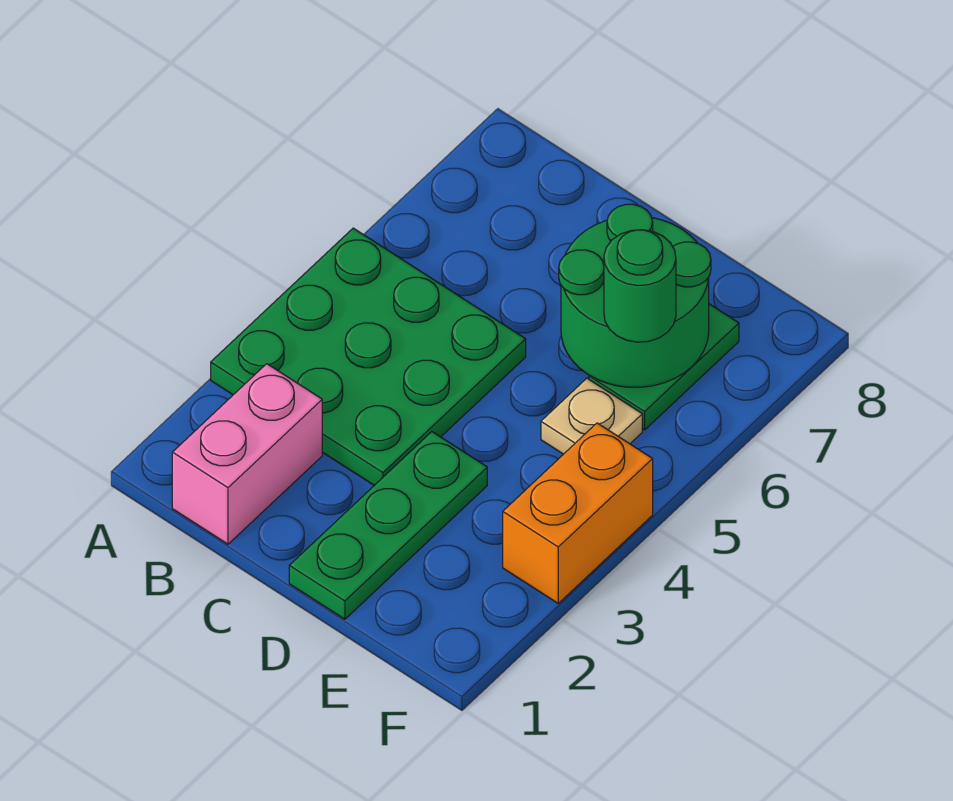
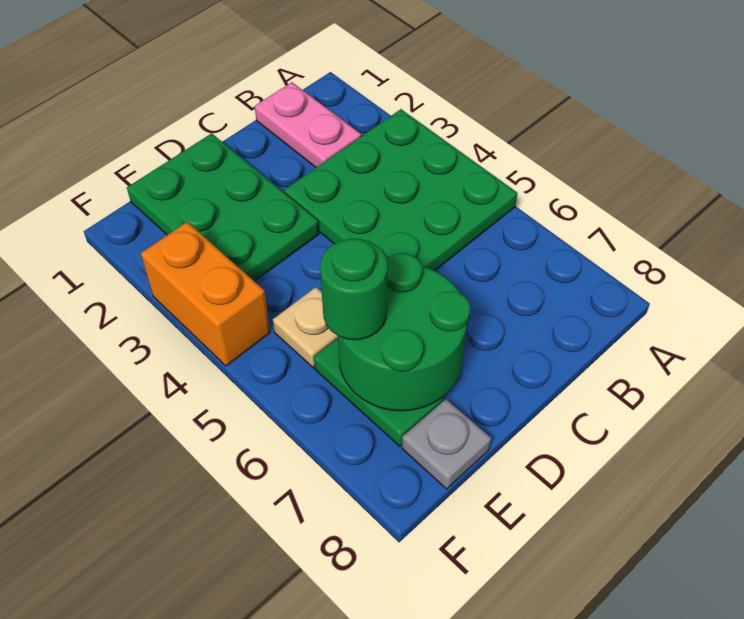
pink 1x2 brick [172,364,322,544] -> pink 1x2 plate [255,82,361,167]
green 1x3 plate [289,432,487,619] -> green 2x3 plate [127,133,319,281]
none -> grey 1x1 plate [402,399,491,489]

